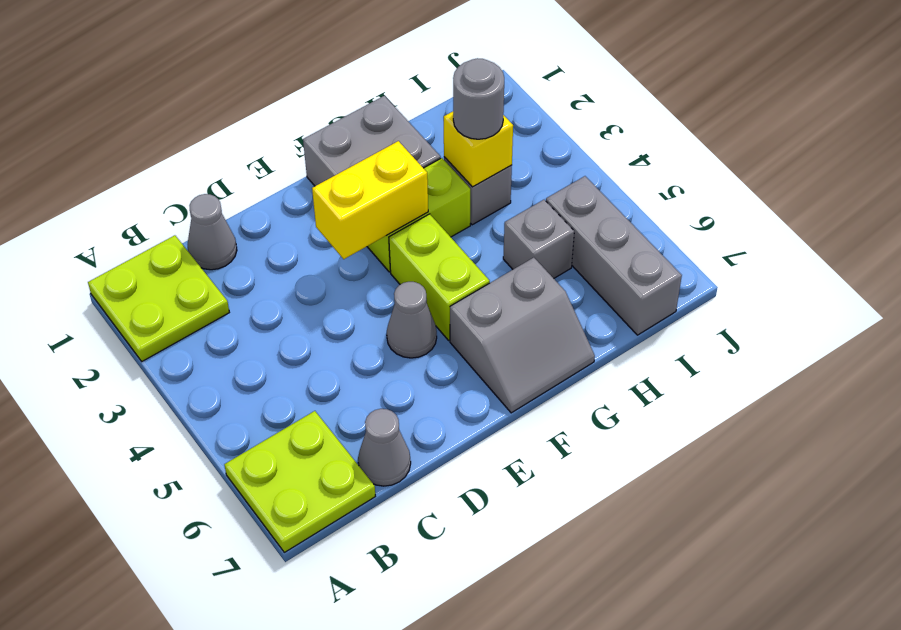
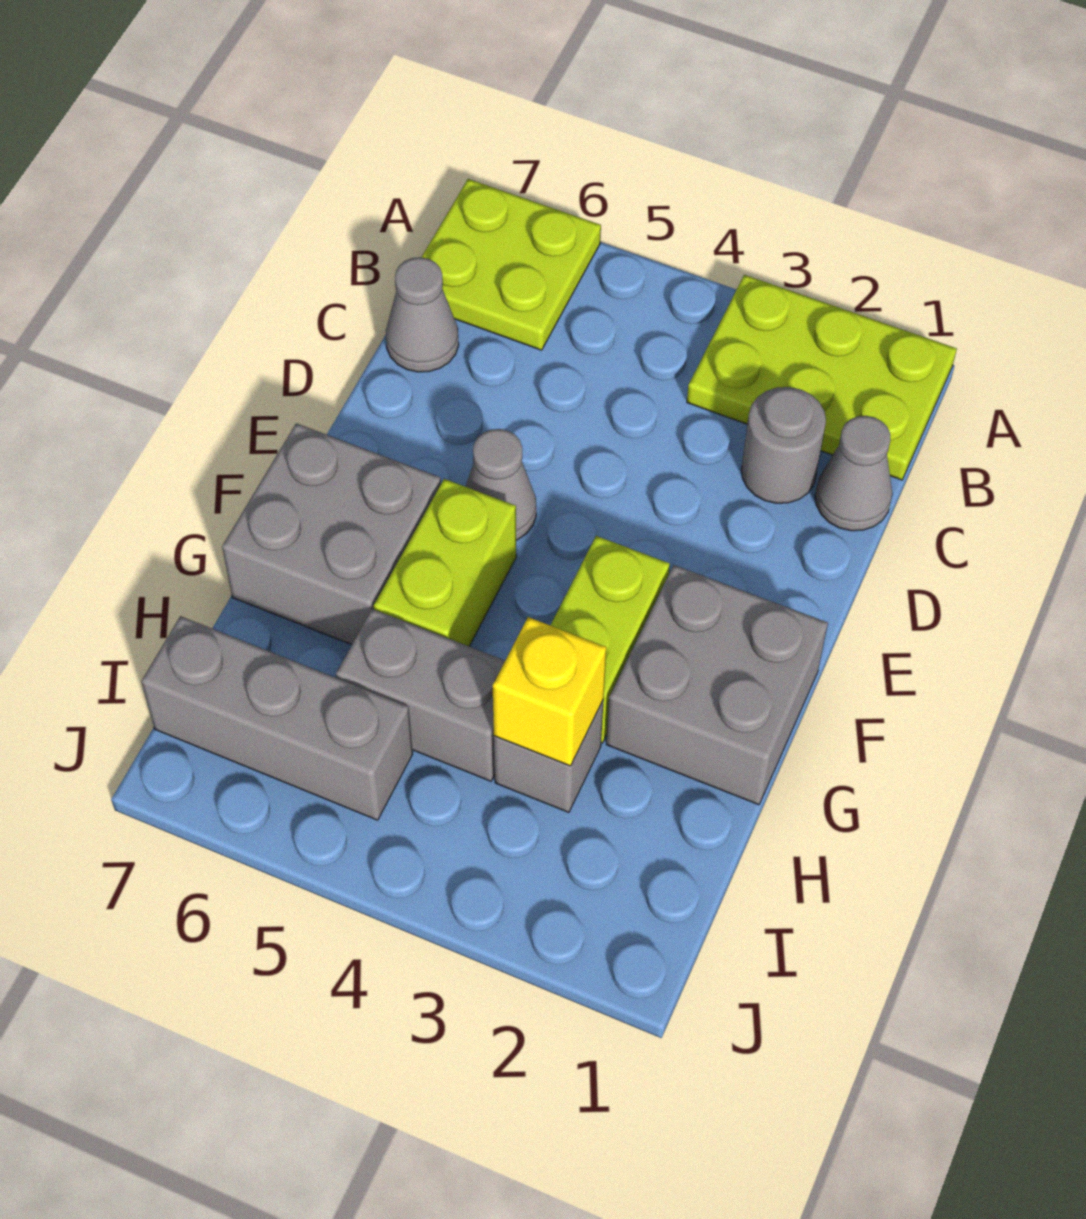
lime 2x2 plate [88,235,229,361] -> lime 2x3 plate [687,275,957,480]
yellow 1x2 brick [312,141,428,259] -> none
lime 1x2 brick [389,214,490,340] -> lime 1x2 brick turned to [374,479,516,646]
grey 2x2 slope [450,258,595,413] -> grey 2x2 brick [222,423,441,645]
grey 1x1 round brick [453,58,504,139] -> grey 1x1 round brick moved to [741,387,826,503]
grey 1x1 brick [503,200,574,278] -> grey 1x2 brick [336,609,505,781]

